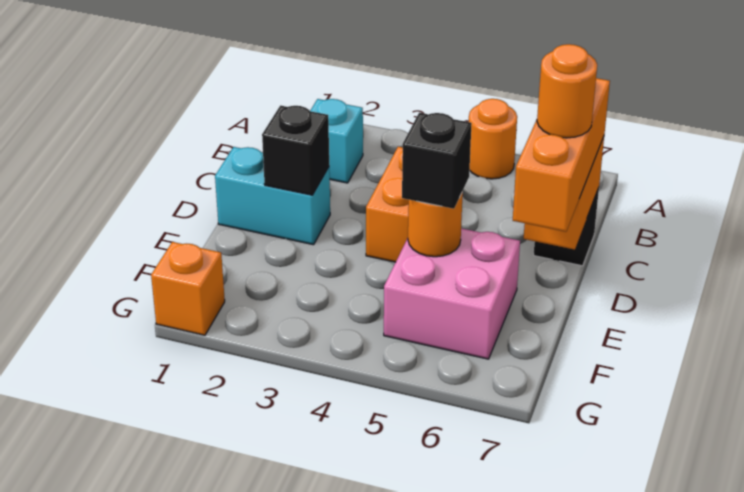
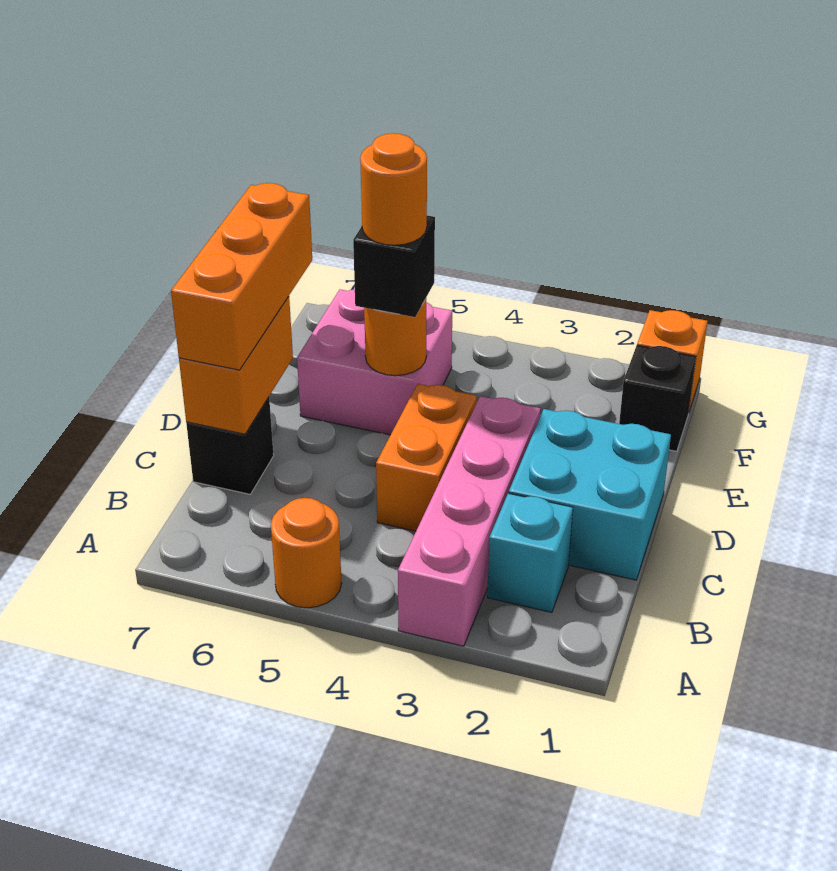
none -> pink 1x4 brick [398,396,540,646]
cyan 1x2 brick [215,147,330,245] -> cyan 2x2 brick [509,409,671,580]
black 1x1 brick [262,106,329,195] -> black 1x1 brick moved to [619,345,696,451]
orange 1x1 round brick [537,44,597,138] -> orange 1x1 round brick moved to [360,133,427,245]

